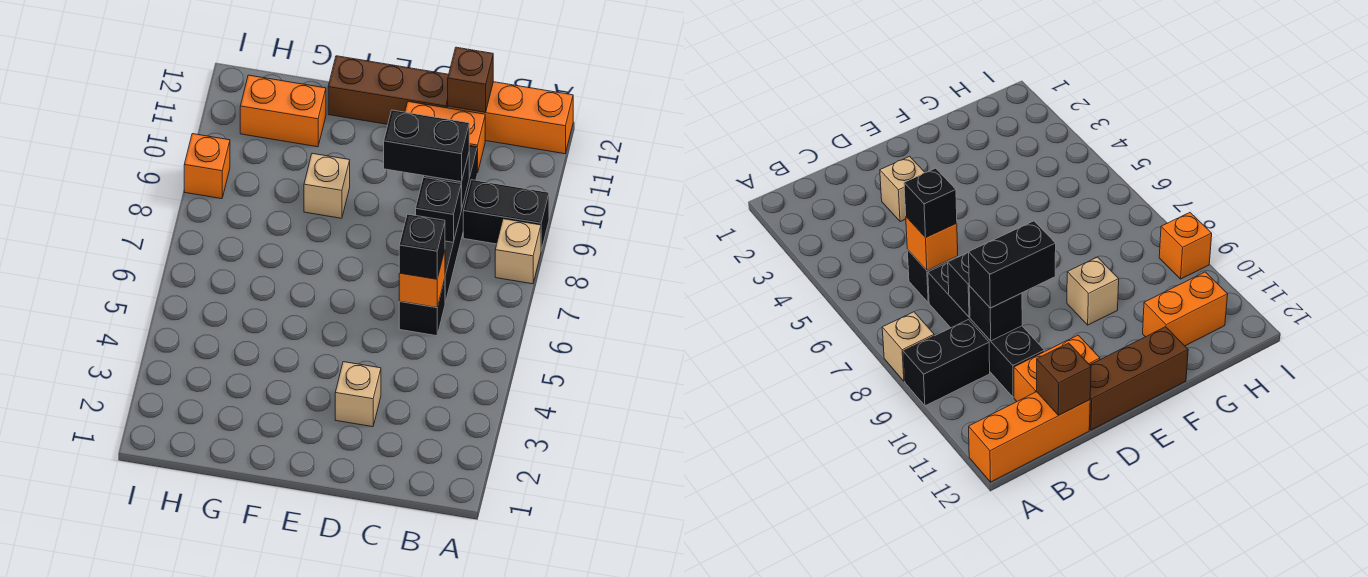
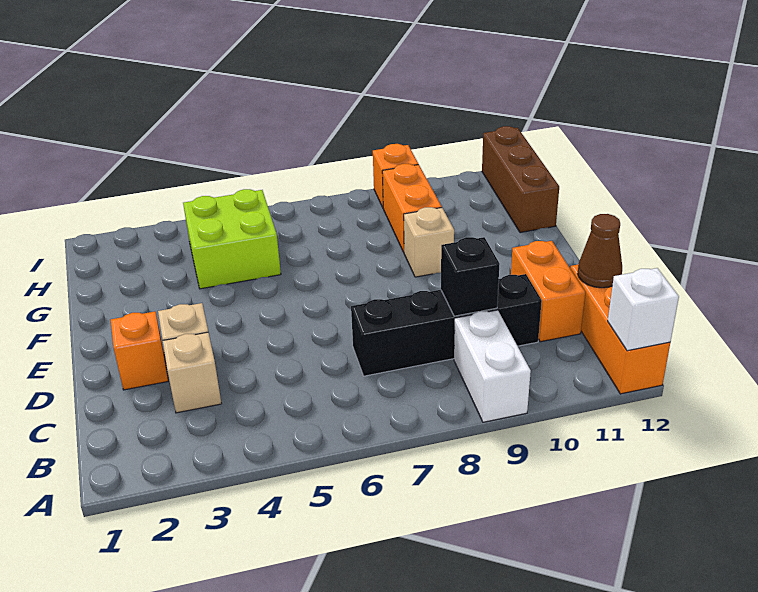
tan 1x1 brick [495,219,541,284] -> tan 1x1 brick moved to [163,332,221,413]
black 1x2 brick [463,180,549,250] -> white 1x2 brick [454,310,531,422]
none -> white 1x1 brick [608,268,679,351]
black 1x1 brick [399,279,445,336] -> none
orange 1x1 brick [399,251,445,307] -> orange 1x1 brick moved to [111,312,168,390]
black 1x1 brick [399,214,445,279] -> none
black 1x1 brick [416,177,461,243] -> none
black 1x2 brick [384,110,469,182] -> none
brown 1x1 brick [448,47,493,112] -> brown 1x1 cone [578,214,622,288]
brown 1x3 brick [328,56,449,124] -> brown 1x3 brick moved to [482,126,559,233]
none -> lime 2x2 brick [183,189,281,289]
orange 1x2 brick [240,75,326,147] -> orange 1x2 brick moved to [382,164,442,252]

